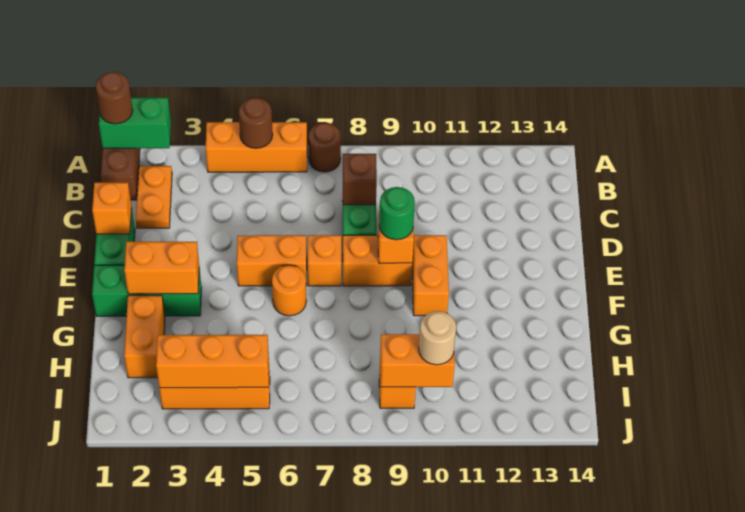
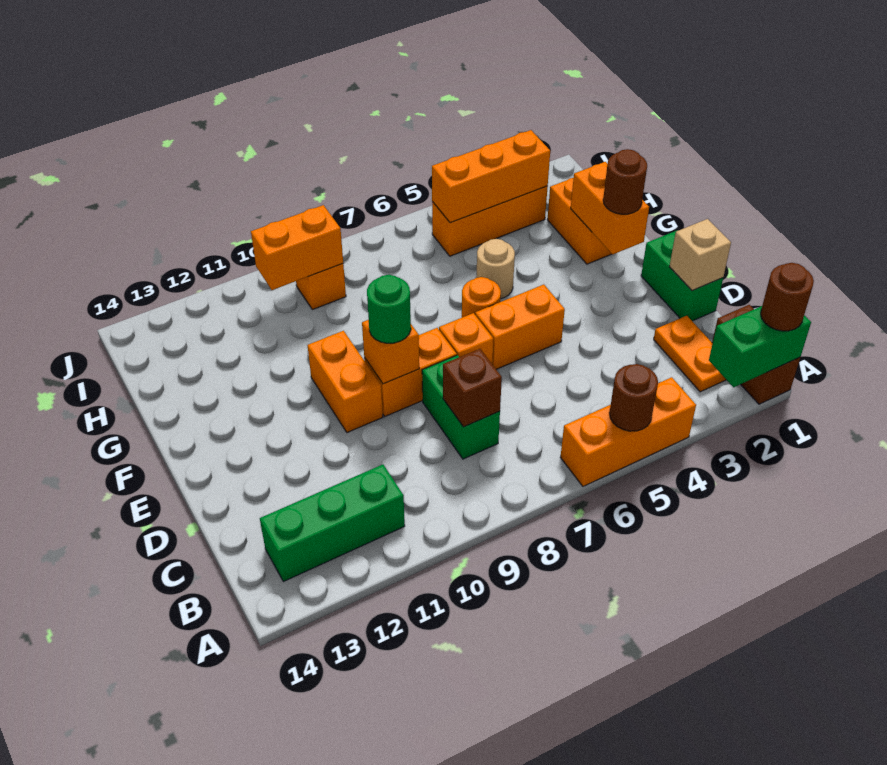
brown 1x1 round brick [308,122,341,172] -> brown 1x1 round brick moved to [603,149,647,214]
orange 1x1 brick [92,183,132,234] -> tan 1x1 brick [669,219,731,291]
green 1x3 brick [92,265,202,316] -> green 1x3 brick moved to [260,465,405,582]
orange 1x2 brick [124,241,199,294] -> orange 1x2 brick turned to [571,162,649,254]
tan 1x1 round brick [419,311,456,365] -> tan 1x1 round brick moved to [476,239,515,299]

